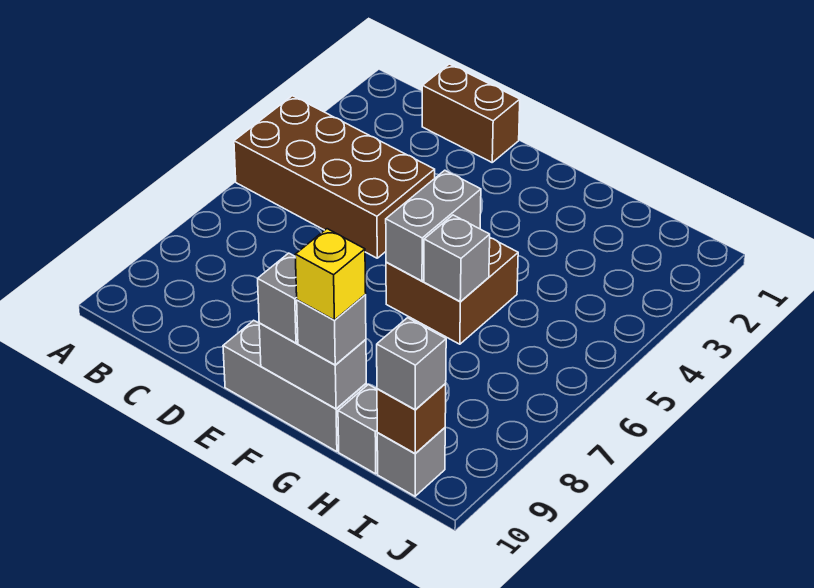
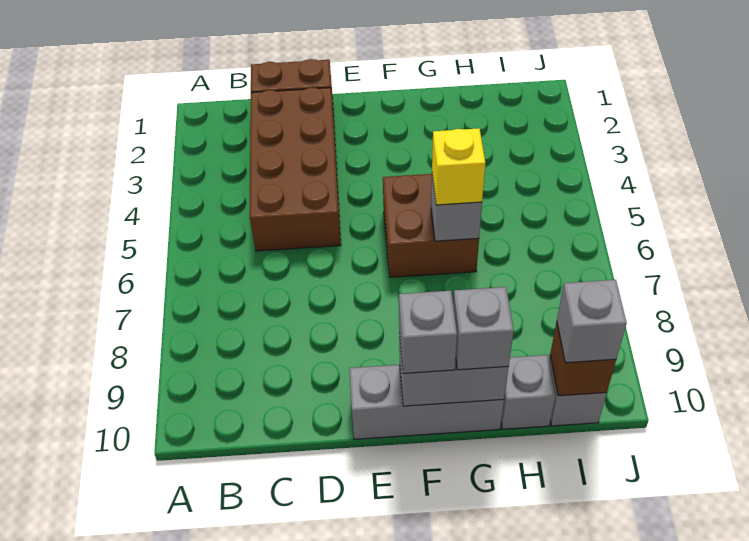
brown 2x4 brick [234,96,435,258] -> brown 2x4 brick turned to [250,87,341,251]
grey 1x2 brick [386,170,481,281] -> none
yellow 1x1 brick [295,229,366,320] -> yellow 1x1 brick moved to [432,128,485,205]

